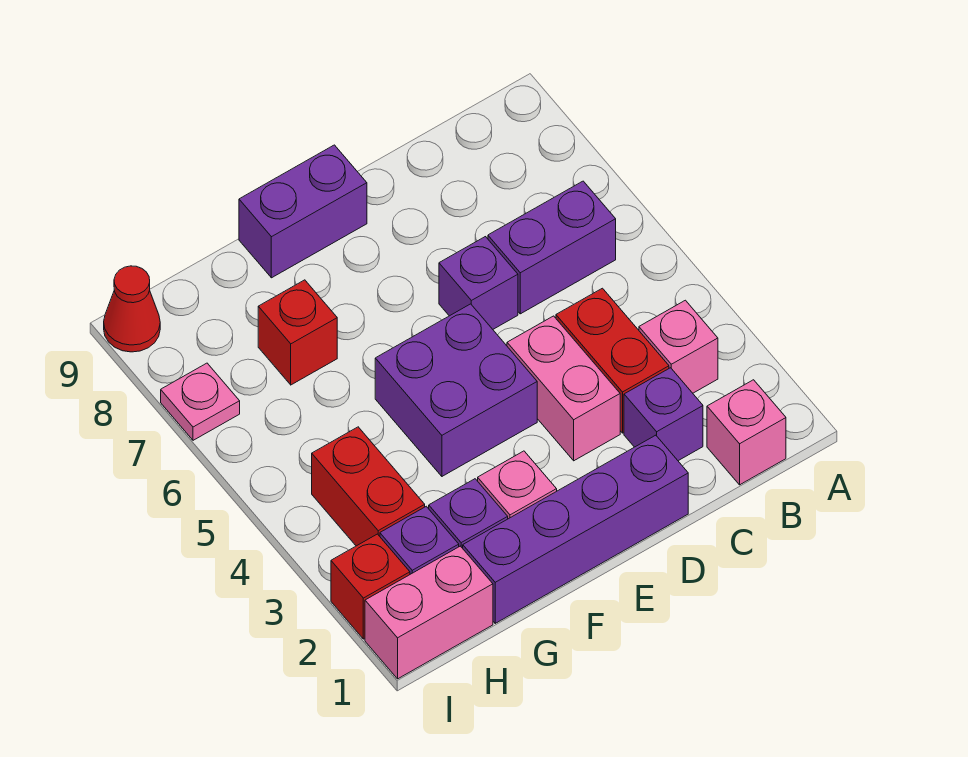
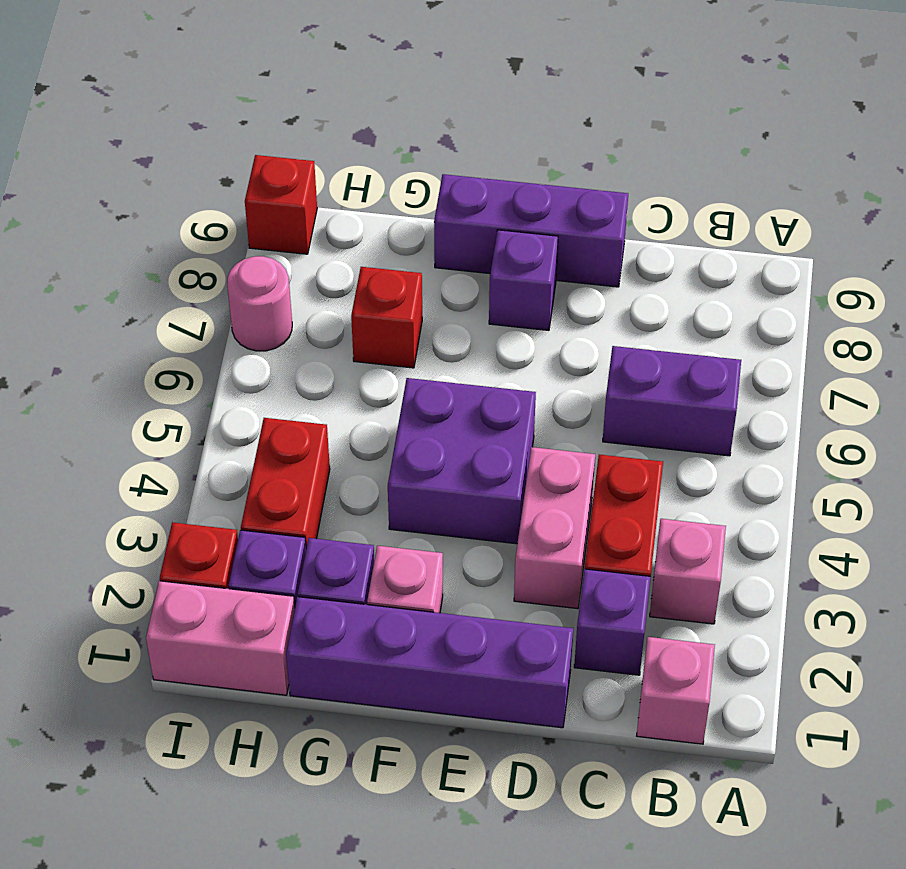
purple 1x1 brick [439,237,518,329] -> purple 1x1 brick moved to [489,230,558,330]
purple 1x2 brick [239,145,367,278] -> purple 1x3 brick [434,174,628,287]
pink 1x1 plate [161,363,240,440] -> pink 1x1 round brick [227,256,292,351]
red 1x1 cone [104,266,160,352] -> red 1x1 brick [245,155,317,254]

